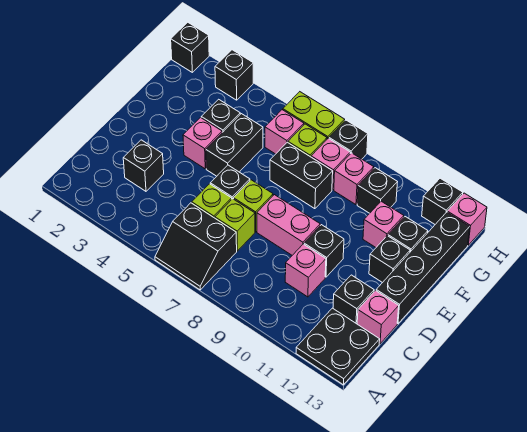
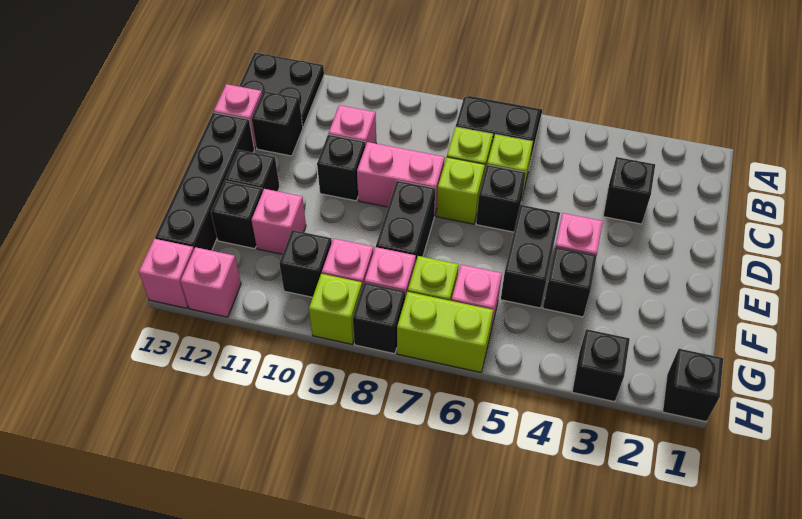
black 1x2 brick [270,142,333,209] -> black 1x2 brick turned to [376,181,435,260]
none -> lime 1x1 brick [309,274,362,344]
black 1x1 brick [422,178,463,224] -> pink 1x1 brick [181,247,241,317]

